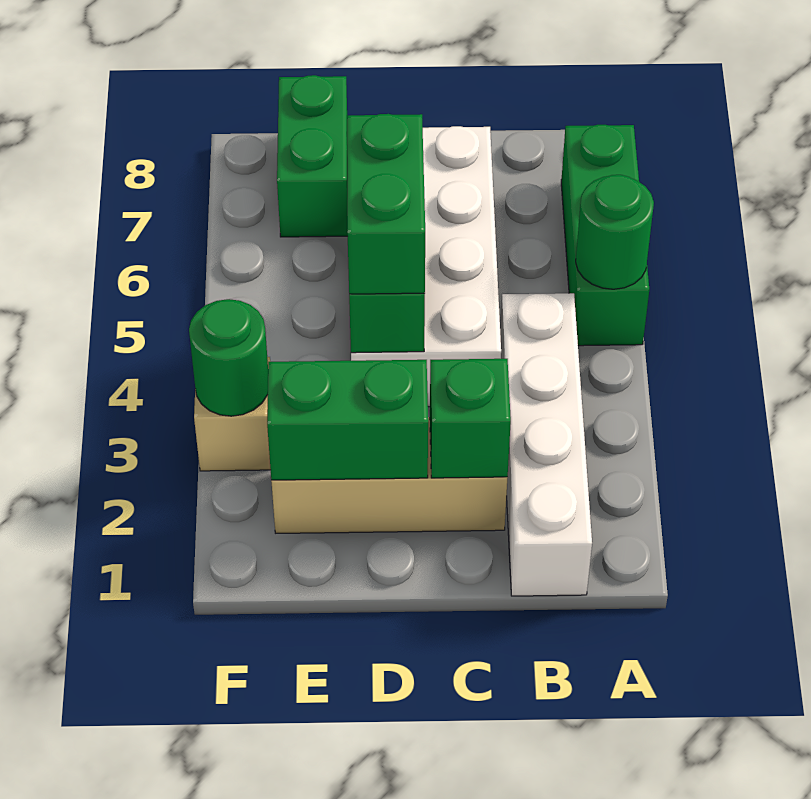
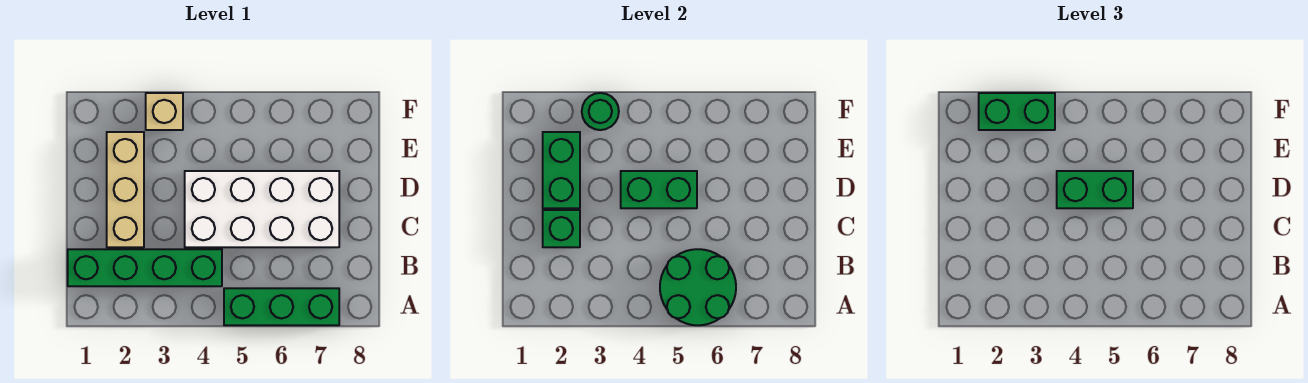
green 1x1 round brick [576,175,654,289] -> green 2x2 round brick [660,249,736,325]
white 1x4 brick [500,293,592,596] -> green 1x4 brick [68,249,222,286]
green 1x2 brick [277,75,348,237] -> green 1x2 brick moved to [979,93,1055,130]

